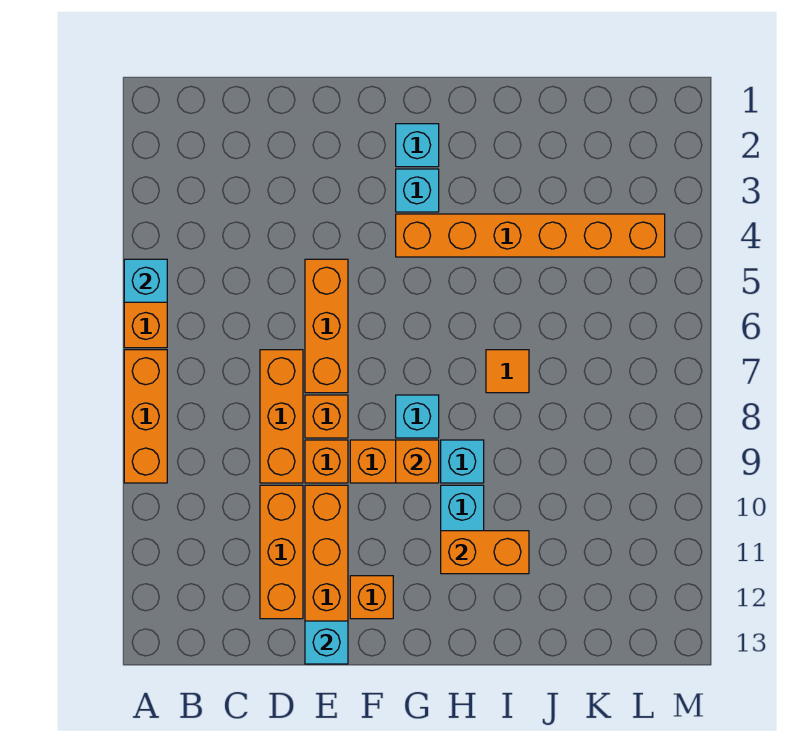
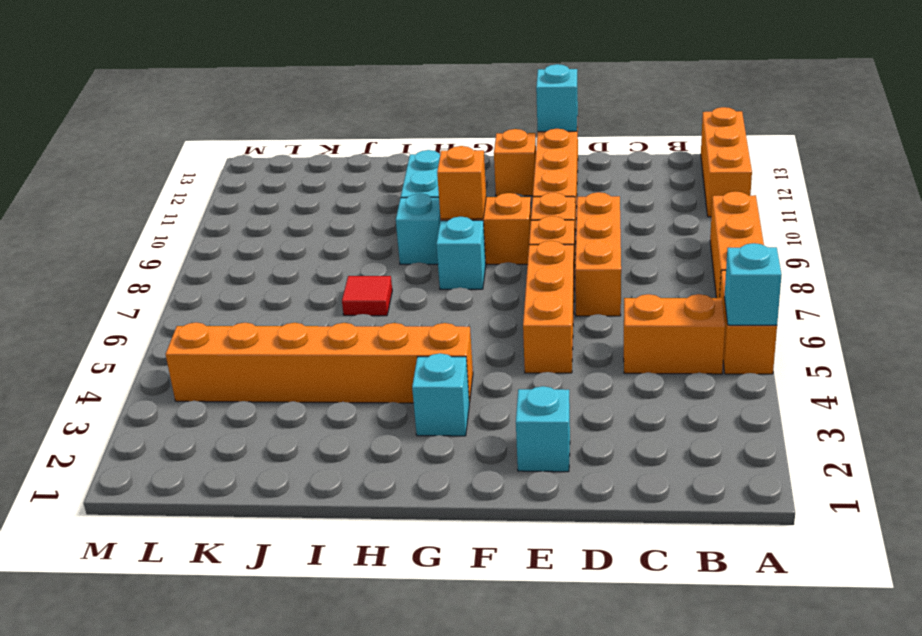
orange 1x3 brick [260,485,303,619] -> orange 1x3 brick moved to [701,107,752,217]
cyan 1x1 brick [396,124,439,167] -> cyan 1x1 brick moved to [516,386,570,472]
orange 1x2 brick [441,531,529,574] -> orange 1x2 brick moved to [624,294,725,374]
orange 1x1 tile [486,350,529,393] -> red 1x1 tile [342,276,392,316]

